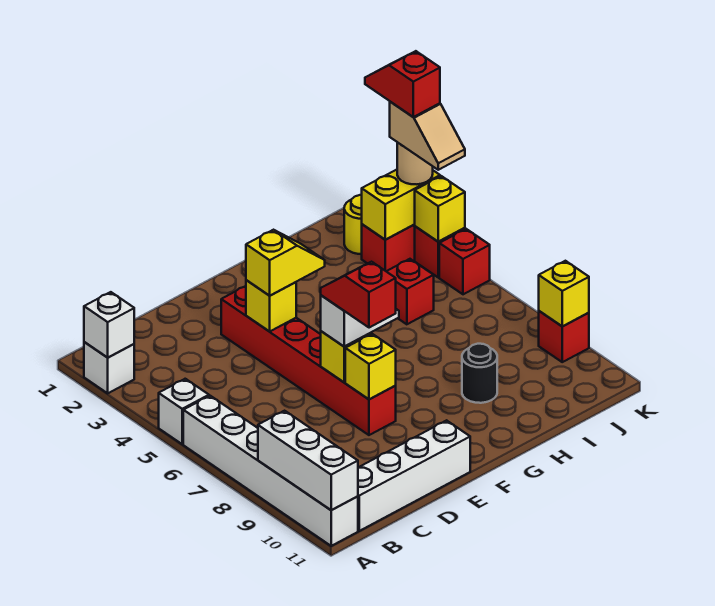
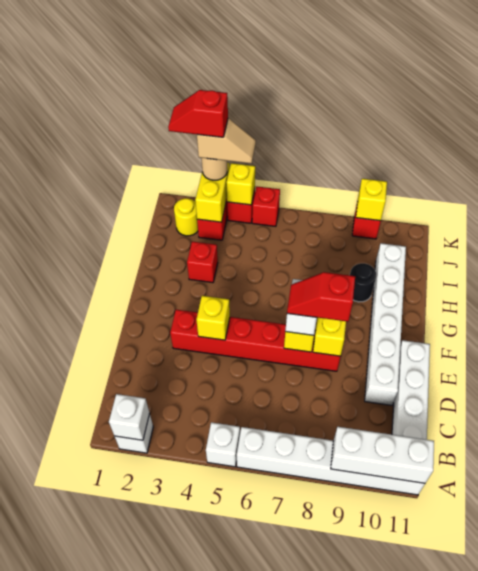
none -> white 1x6 brick [365,243,406,405]
yellow 1x2 slope [246,230,325,296] -> none
red 1x1 brick [386,259,434,324] -> red 1x1 brick moved to [187,241,218,283]

